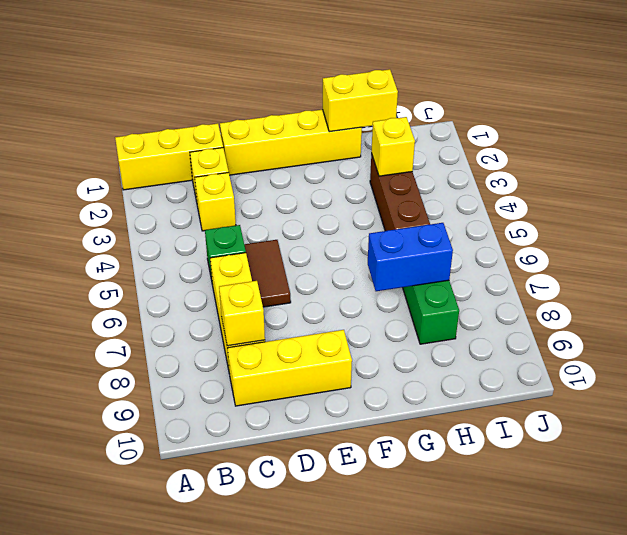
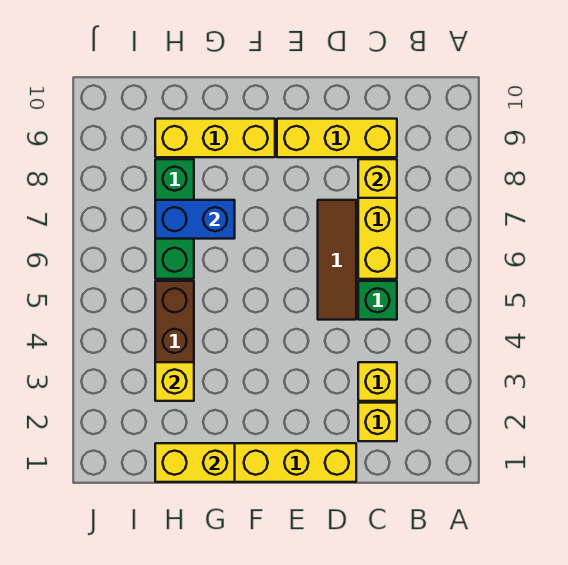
yellow 1x3 brick [115,123,223,190] -> yellow 1x3 brick moved to [155,119,275,157]
brown 1x2 tile [244,240,291,307] -> brown 1x3 tile [318,200,356,320]

